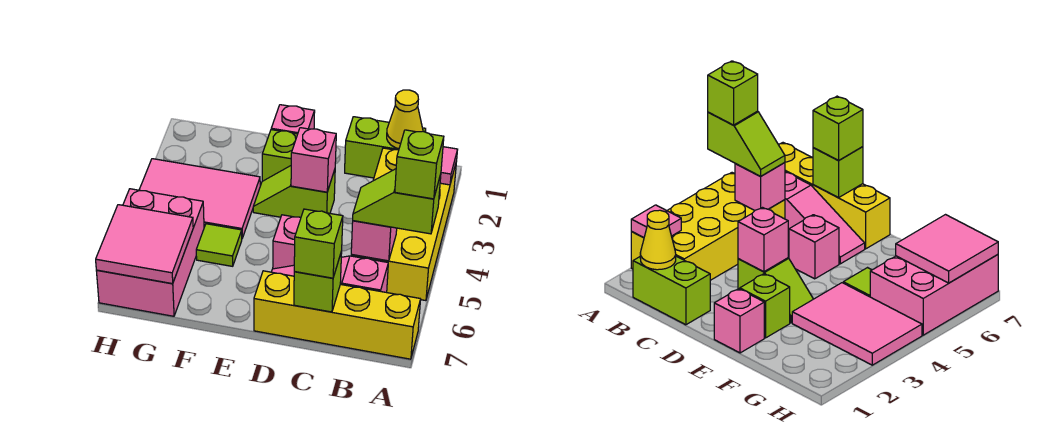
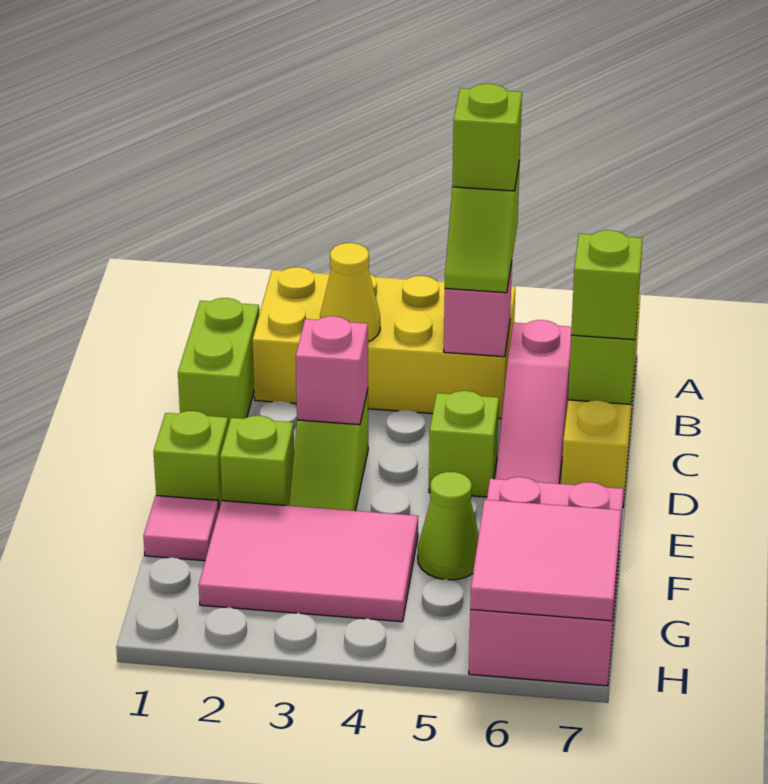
pink 1x1 tile [440,147,458,185] -> pink 1x1 tile moved to [143,496,219,561]
yellow 1x1 cone [387,90,423,149] -> yellow 1x1 cone moved to [320,243,380,342]
pink 1x1 brick [273,215,301,269] -> lime 1x1 brick [429,391,499,497]
pink 1x1 brick [271,105,315,134] -> lime 1x1 brick [154,411,228,508]
pink 2x3 tile [139,159,260,238] -> pink 2x3 tile turned to [199,501,418,622]
lime 1x1 tile [196,224,242,266] -> lime 1x1 cone [418,472,479,580]
pink 2x3 brick [96,189,204,316] -> pink 2x3 brick turned to [469,477,624,686]

